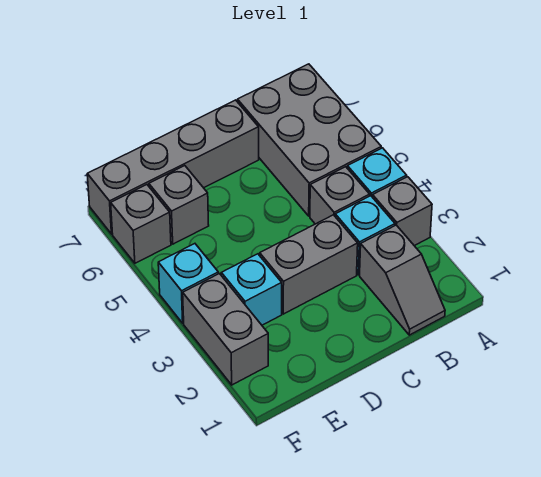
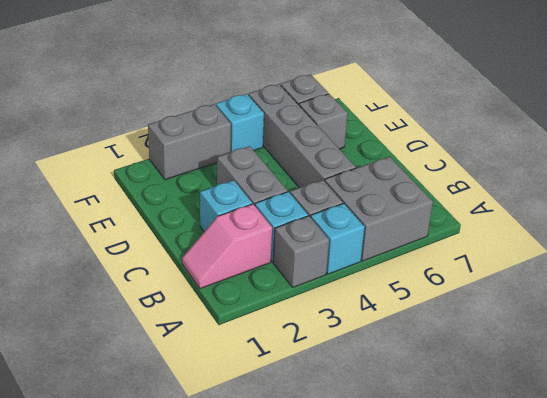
grey 2x3 brick [238,64,381,216] -> grey 2x2 brick [325,157,433,261]
grey 1x2 slope [360,225,445,335] -> pink 1x2 slope [182,204,272,289]
grey 1x4 brick [87,100,259,234] -> grey 1x4 brick moved to [249,84,356,188]
cyan 1x1 brick [221,254,282,325] -> cyan 1x1 brick moved to [200,180,252,232]

